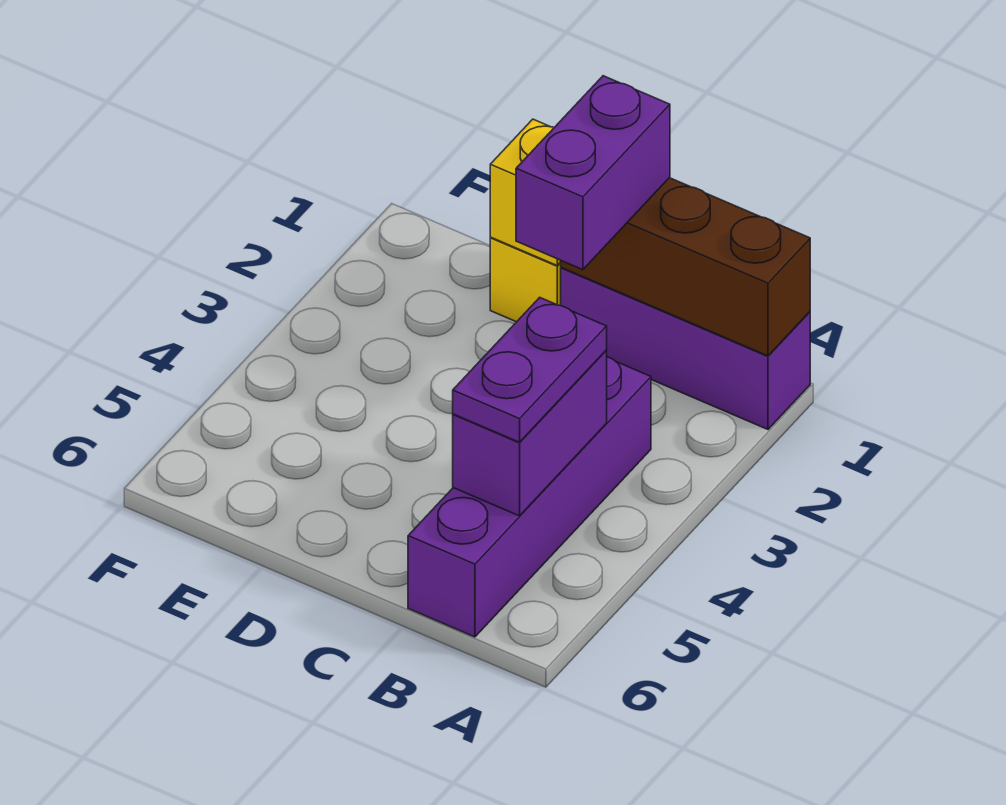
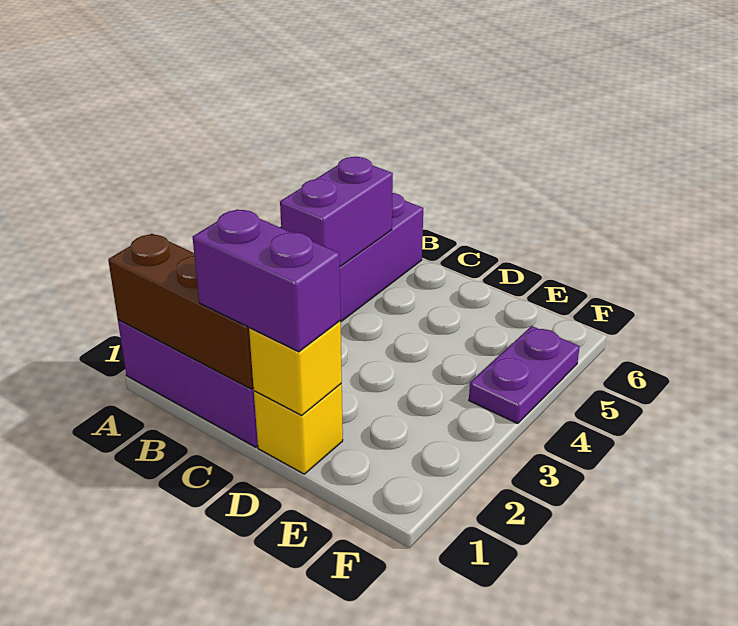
purple 1x2 plate [453,297,607,442] -> purple 1x2 plate moved to [469,326,580,424]
purple 1x2 brick [516,76,670,270] -> purple 1x2 brick turned to [193,209,341,352]

